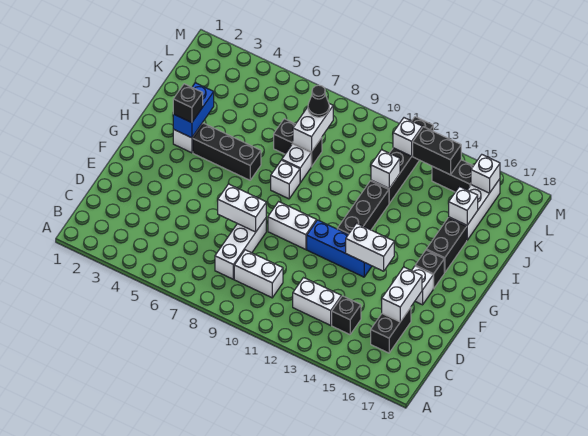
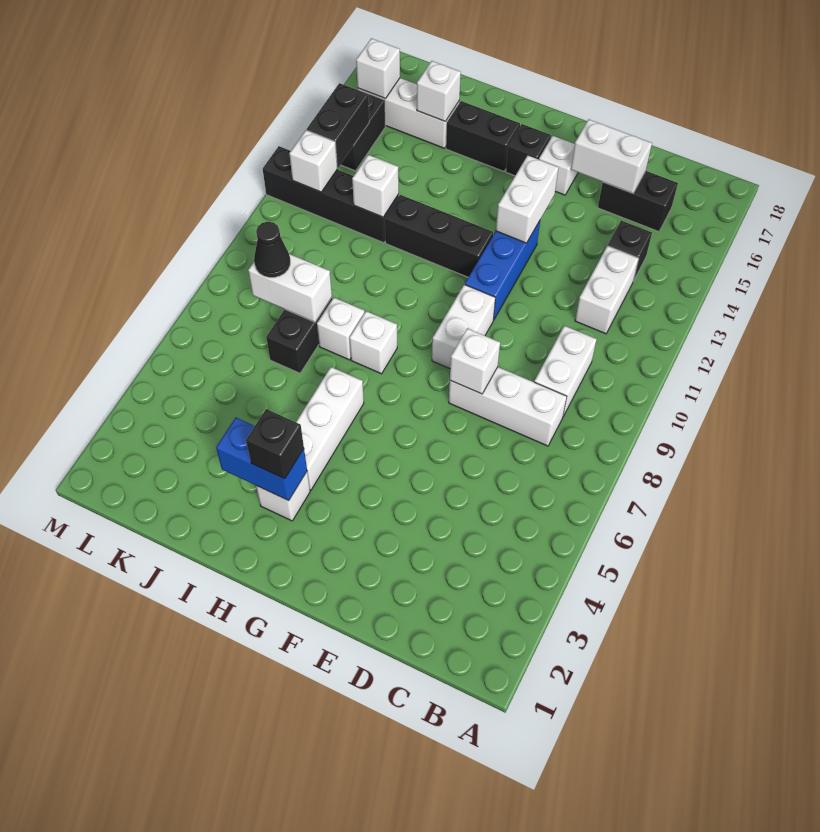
white 1x2 brick [218,184,266,232] -> white 1x1 brick [450,328,500,394]
black 1x3 brick [193,123,261,180] -> white 1x3 brick [296,367,364,490]

